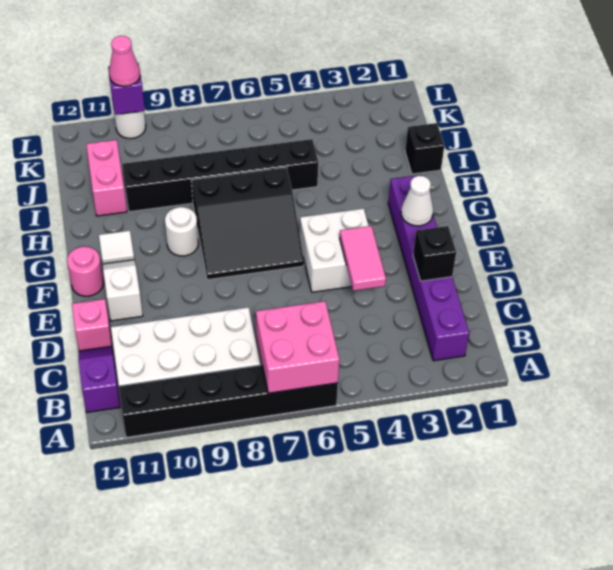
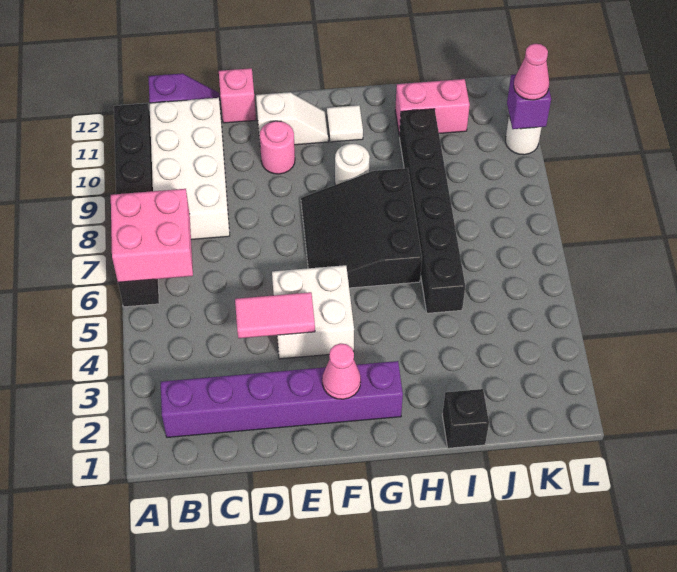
black 1x1 brick [413,226,456,281] -> none
white 1x1 cone [401,176,433,226] -> pink 1x1 cone [322,343,361,399]
pink 1x1 round brick [67,247,103,296] -> pink 1x1 round brick moved to [259,121,295,174]

